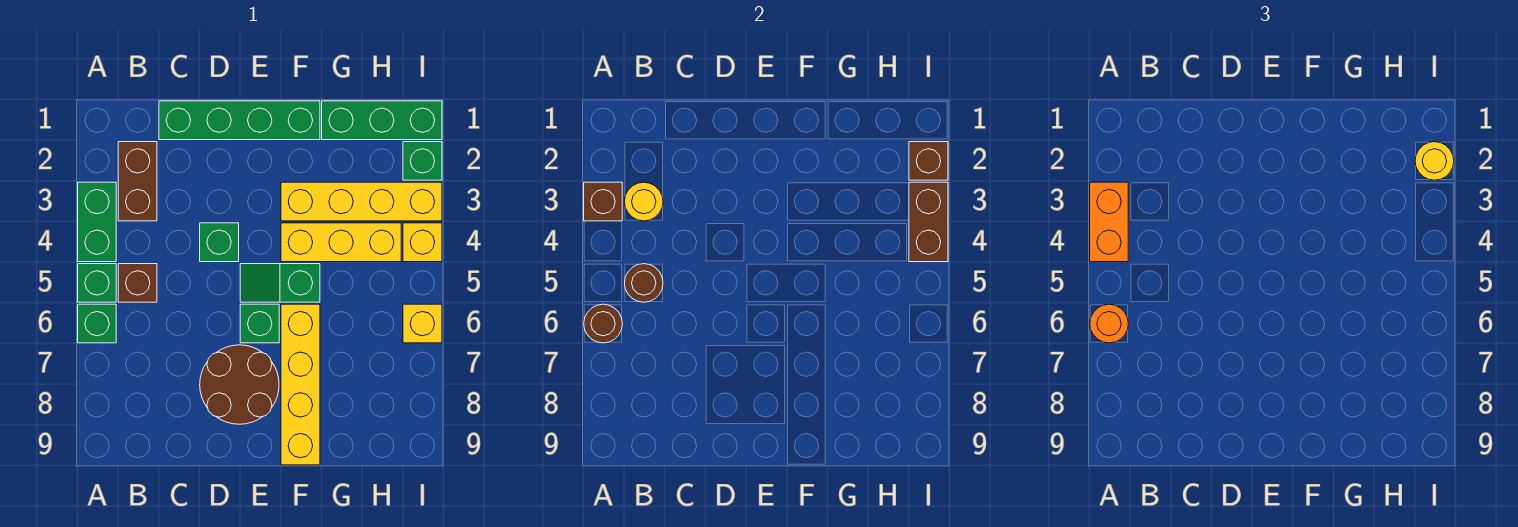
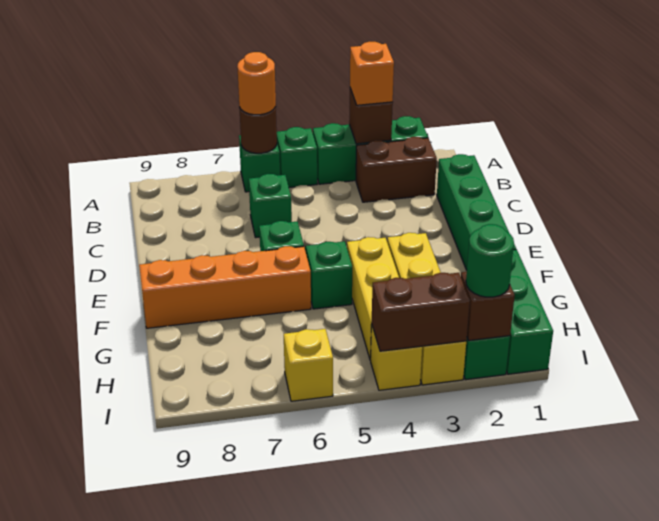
green 1x2 brick [78,182,116,262] -> green 1x3 brick [313,116,428,184]
orange 1x2 brick [1090,182,1128,262] -> orange 1x1 brick [350,42,394,105]
yellow 1x1 round brick [624,182,663,221] -> none
brown 1x1 brick [118,264,157,302] -> none
brown 1x1 round brick [625,264,663,302] -> none
green 1x1 brick [200,223,239,262] -> green 1x1 brick moved to [249,174,292,238]
brown 2x2 round brick [200,345,279,424] -> none
yellow 1x4 brick [281,304,320,465] -> orange 1x4 brick [139,246,311,328]
yellow 1x1 round brick [1415,142,1454,180] -> green 1x1 round brick [466,224,514,297]

